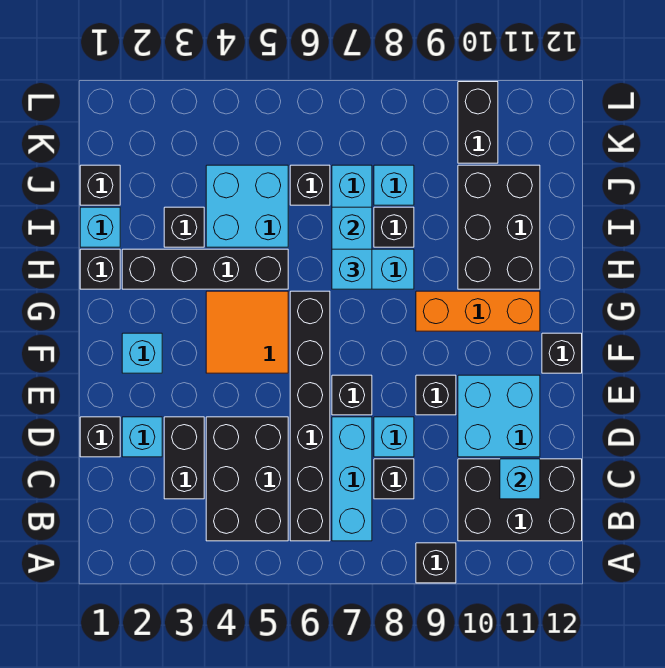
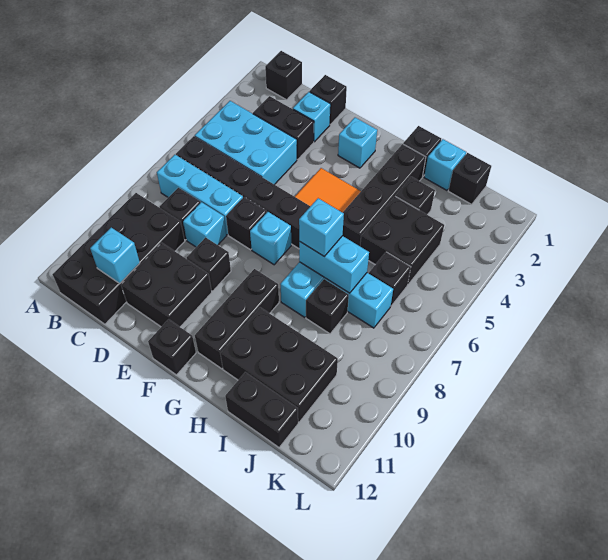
black 1x1 brick [416,543,456,583] -> black 1x1 brick moved to [265,51,302,100]
black 2x3 brick [206,417,288,541] -> cyan 2x3 brick [195,101,297,185]
black 2x3 brick [458,459,582,541] -> black 2x4 brick [53,193,185,324]
cyan 2x2 brick [458,375,540,457] -> black 2x2 brick [121,243,212,327]
orange 1x3 brick [416,291,540,331] -> black 1x3 brick [195,269,279,369]
cyan 2x2 brick [206,165,288,247] -> black 2x2 brick [360,196,444,284]
cyan 1x1 brick [374,165,414,205] -> cyan 1x1 brick moved to [250,212,291,265]
black 1x2 brick [458,82,498,163] -> black 1x2 brick moved to [225,372,298,447]

